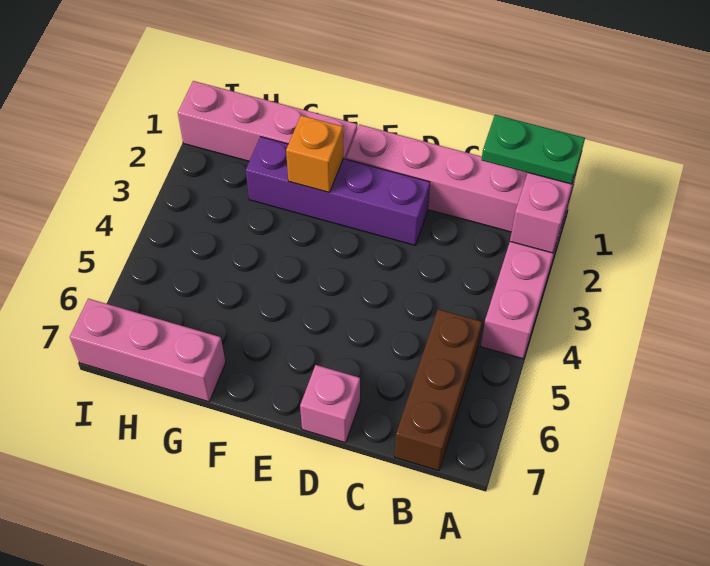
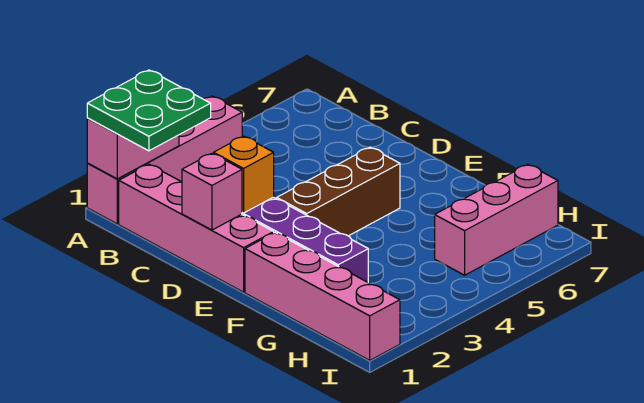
green 1x2 plate [482,115,585,184] -> green 2x2 plate [87,70,211,151]
brown 1x3 brick [395,309,482,471] -> brown 1x3 brick moved to [277,147,400,236]
pink 1x1 brick [300,365,360,443] -> pink 1x1 brick moved to [182,153,242,230]
orange 1x1 brick [286,115,343,192] -> orange 1x1 brick moved to [214,136,274,213]
pink 1x3 brick [70,299,225,402] -> pink 1x3 brick turned to [435,164,558,275]

